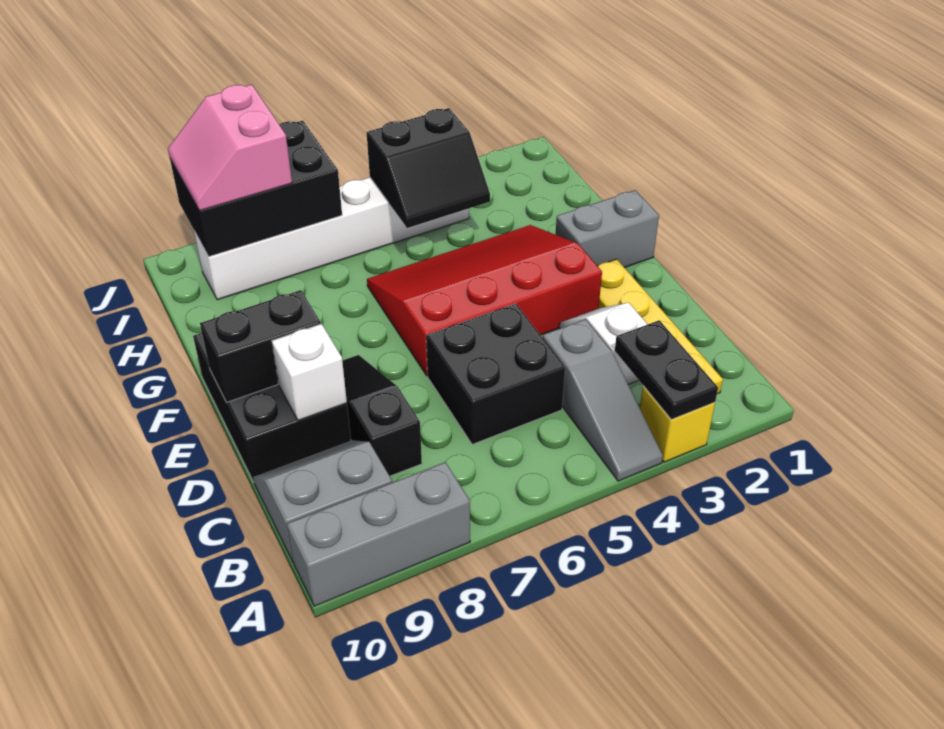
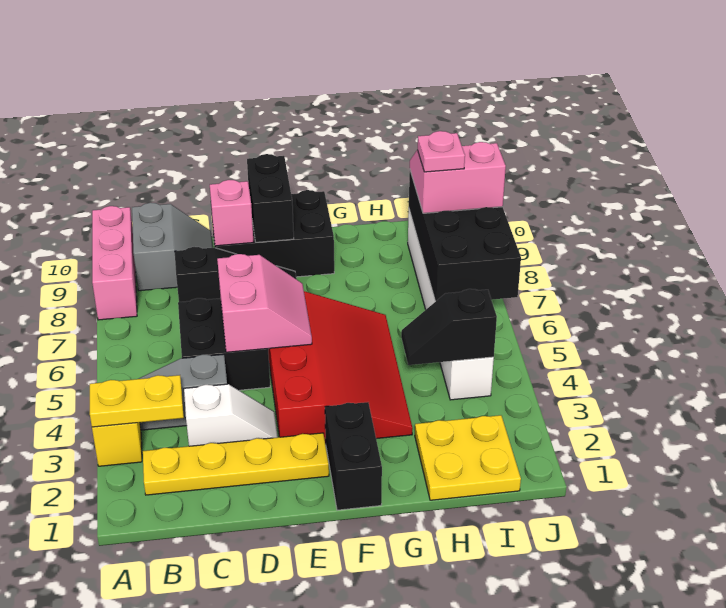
black 1x2 plate [615,320,718,419] -> yellow 1x2 plate [90,375,184,427]
grey 1x3 brick [287,462,470,606] -> pink 1x3 brick [92,206,137,320]
none -> pink 2x2 slope [217,254,312,352]
white 1x1 brick [272,324,347,421] -> pink 1x1 brick [210,180,254,246]
grey 1x2 brick [556,190,659,268] -> black 1x2 brick [325,402,382,510]
none -> yellow 2x2 plate [415,415,521,500]
black 2x2 slope [367,108,490,228] -> black 1x2 slope [401,289,497,365]
black 2x3 brick [170,121,342,257] -> black 2x4 brick [409,171,521,302]
none -> pink 1x1 plate [418,131,465,172]

